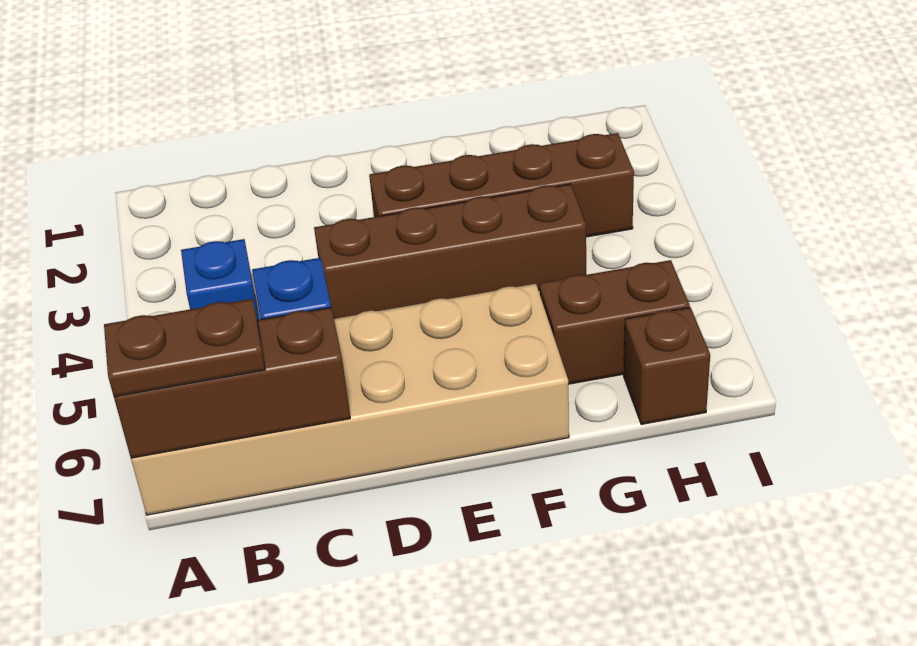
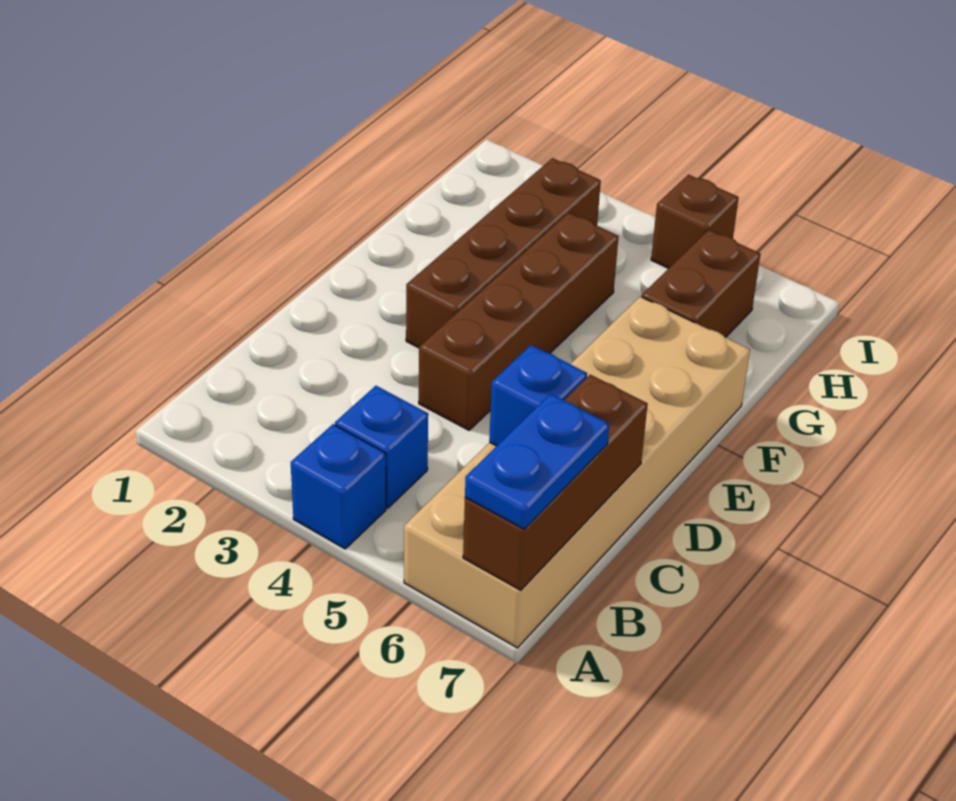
none -> blue 1x1 brick [291,424,386,549]
brown 1x2 plate [104,299,265,397] -> blue 1x2 plate [465,394,609,529]
brown 1x1 brick [624,307,710,424] -> brown 1x1 brick moved to [651,175,739,268]

